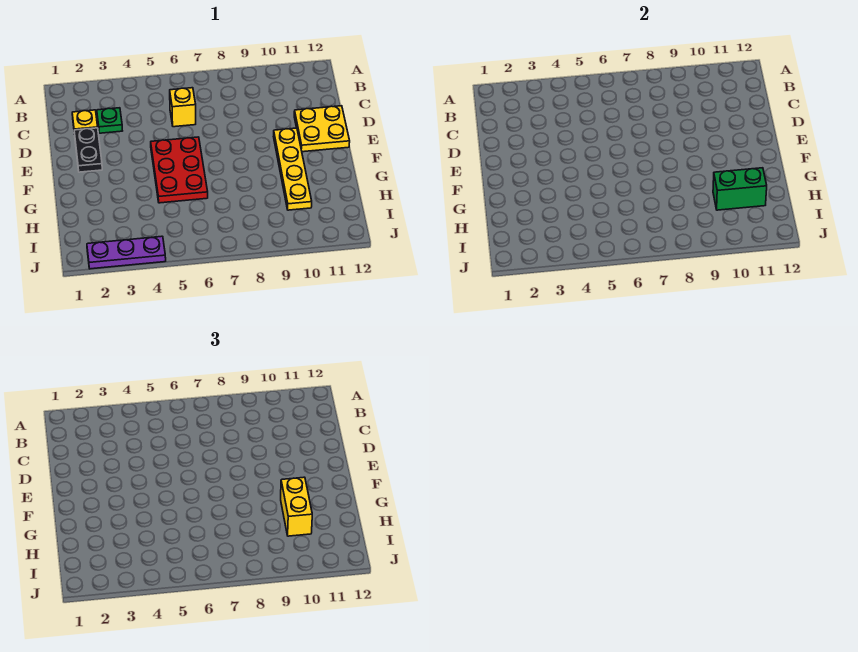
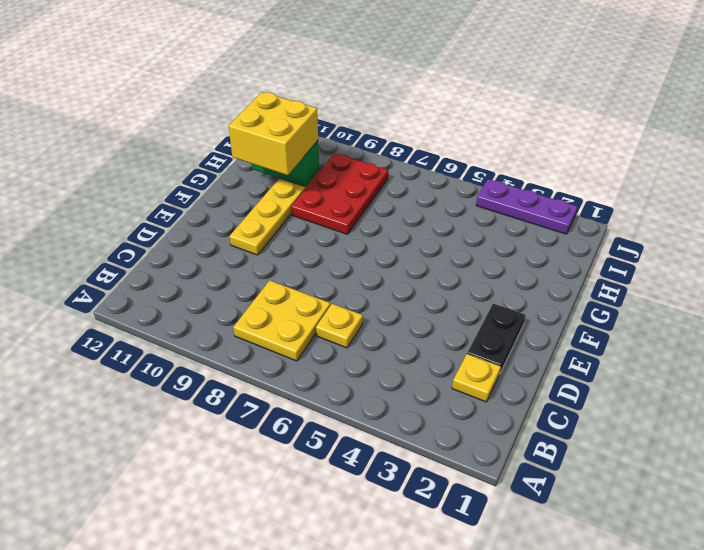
green 1x1 plate [97,108,122,133] -> none
yellow 1x1 brick [170,88,196,127] -> yellow 1x1 plate [316,304,363,348]
yellow 2x2 plate [294,106,350,152] -> yellow 2x2 plate moved to [233,280,330,361]
red 2x3 plate [151,137,208,203] -> red 2x3 plate moved to [291,153,388,234]
yellow 1x2 brick [281,477,312,536] -> yellow 2x2 brick [229,92,318,175]

